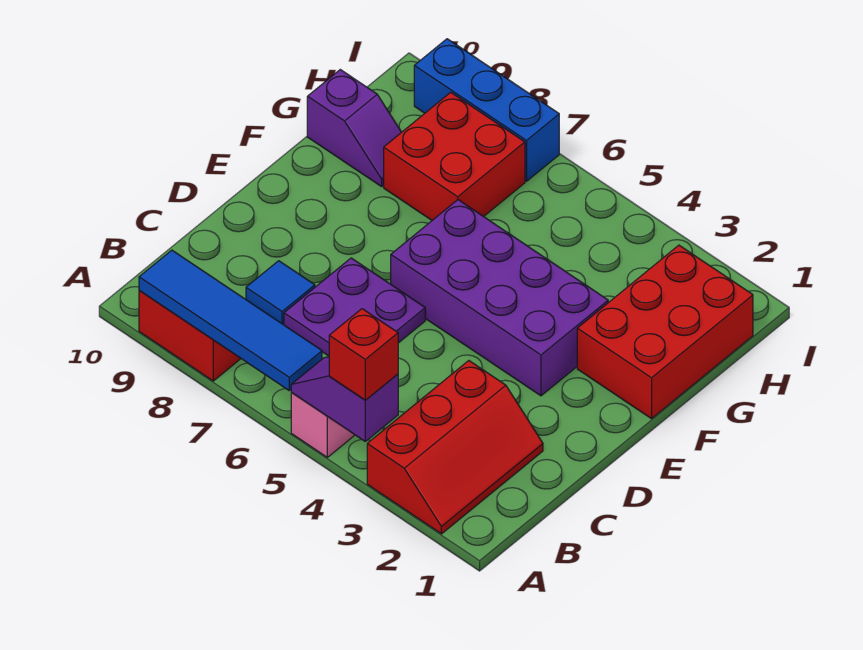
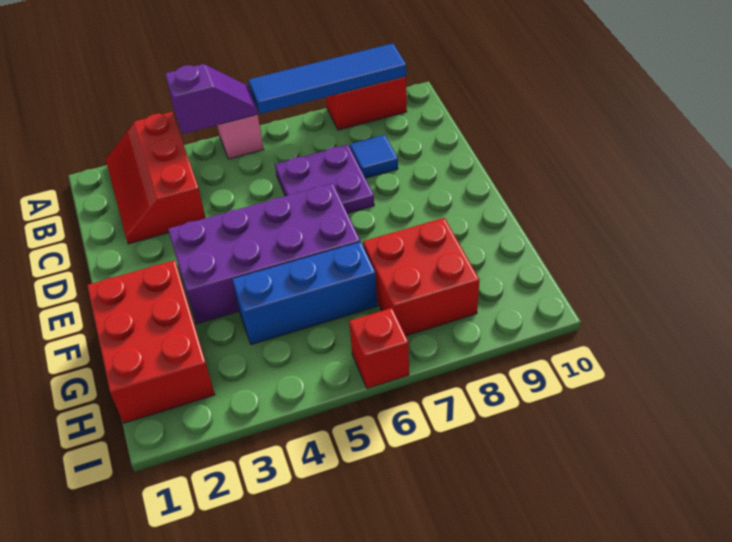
red 1x1 brick [329,309,398,400] -> red 1x1 brick moved to [349,308,409,389]
purple 1x2 slope [307,70,401,187] -> none
blue 1x3 brick [414,39,559,181] -> blue 1x3 brick moved to [232,242,377,345]

